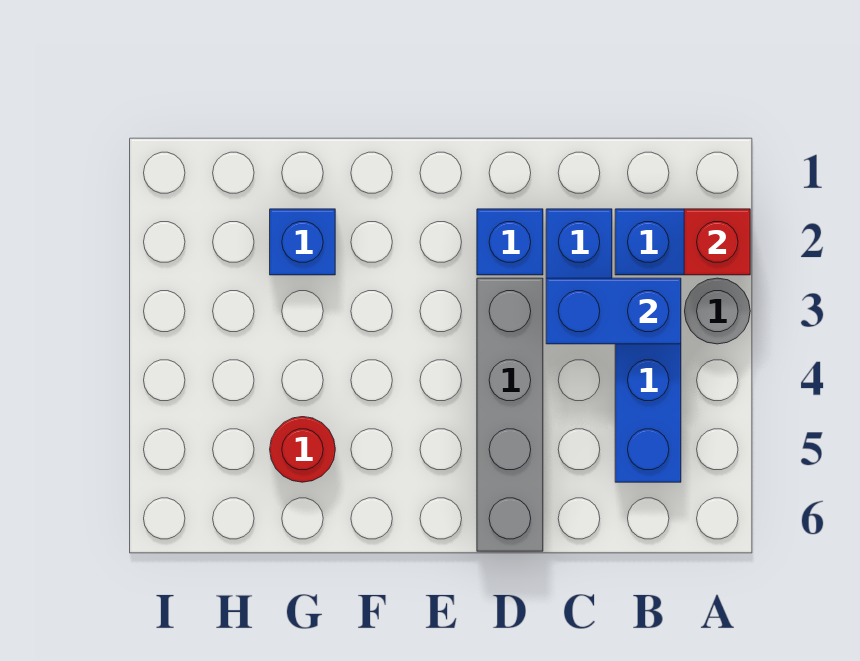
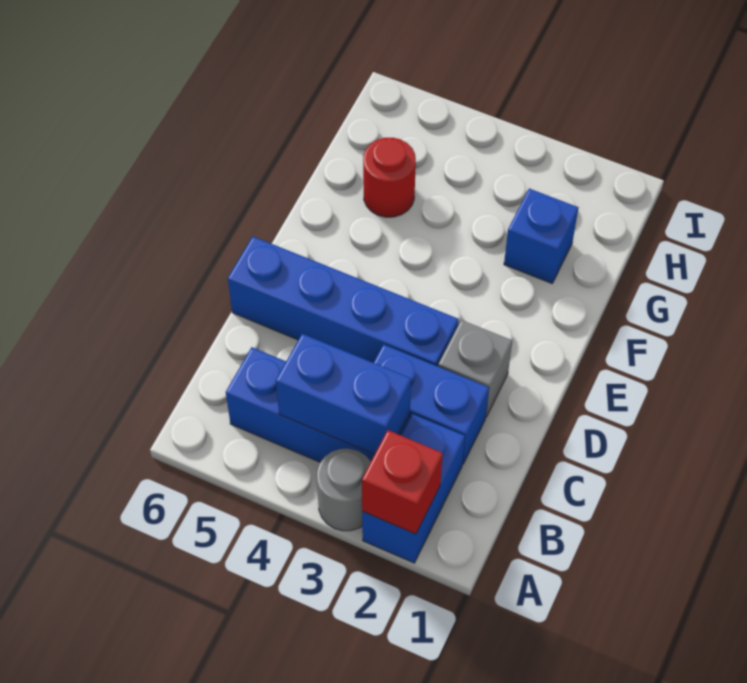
blue 1x2 brick [546,278,681,344] -> blue 1x2 brick turned to [276,334,411,455]
blue 1x1 brick [477,209,543,275] -> grey 1x1 brick [438,320,512,417]
grey 1x4 brick [477,278,543,551] -> blue 1x4 brick [228,237,459,366]

